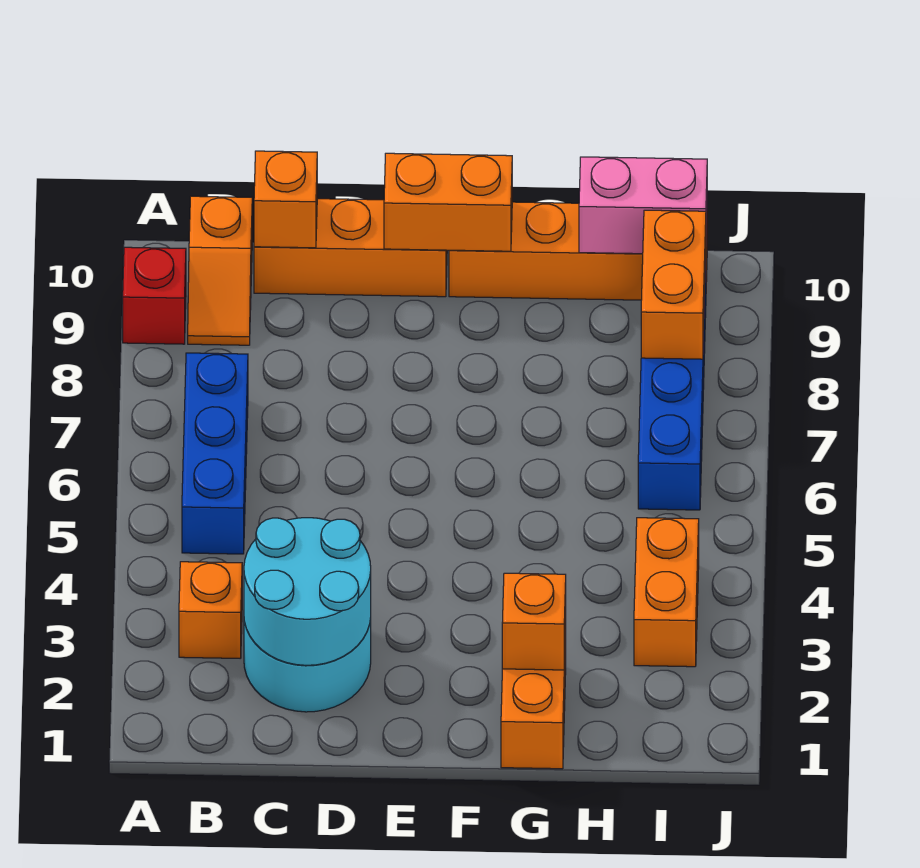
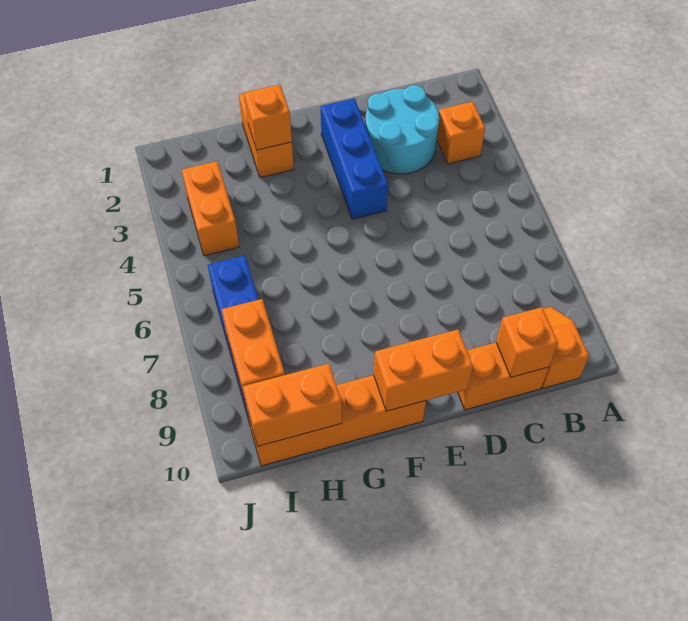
red 1x1 brick [123,247,186,344] -> none
blue 1x3 brick [182,353,248,554] -> blue 1x3 brick moved to [321,98,388,219]
cyan 2x2 round brick [244,518,371,665] -> none
orange 1x3 brick [254,199,447,297] -> orange 1x2 brick [458,343,549,410]
pink 1x2 brick [579,157,707,254] -> orange 1x2 brick [243,364,342,446]

